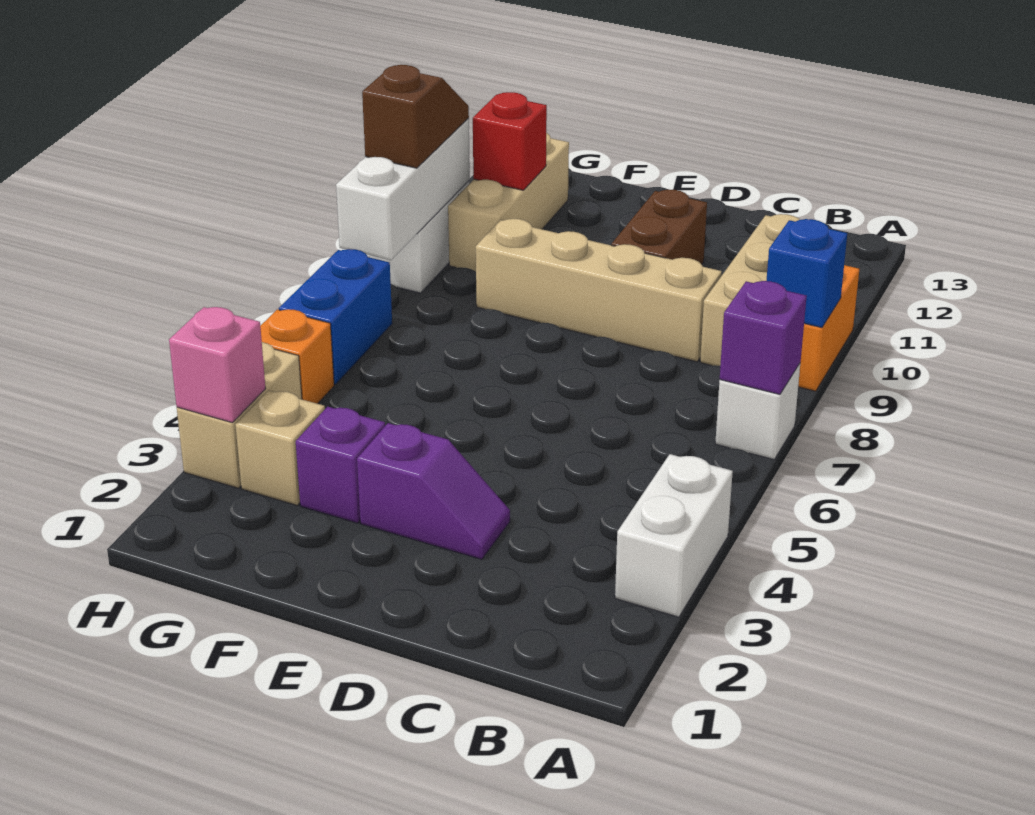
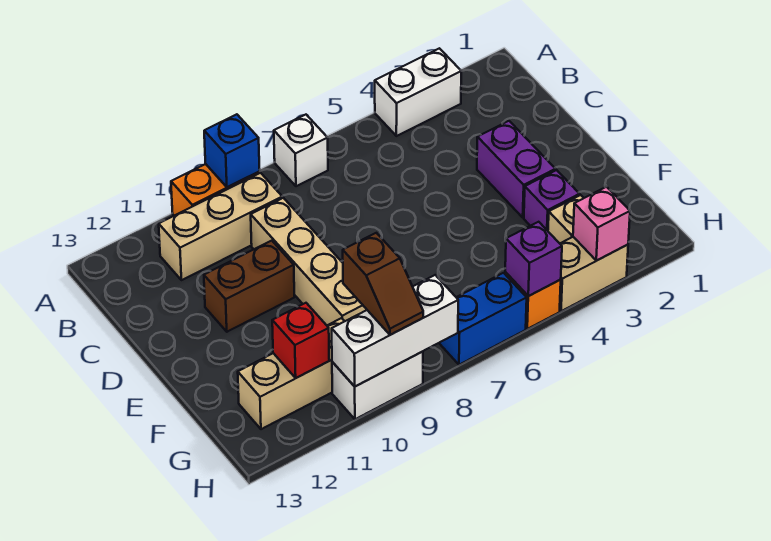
purple 1x1 brick [720,281,807,394] -> purple 1x1 brick moved to [505,222,562,296]
purple 1x2 slope [357,423,510,559] -> purple 1x2 brick [477,121,555,217]
brown 1x2 slope [362,65,469,168] -> brown 1x2 slope turned to [343,233,423,335]

